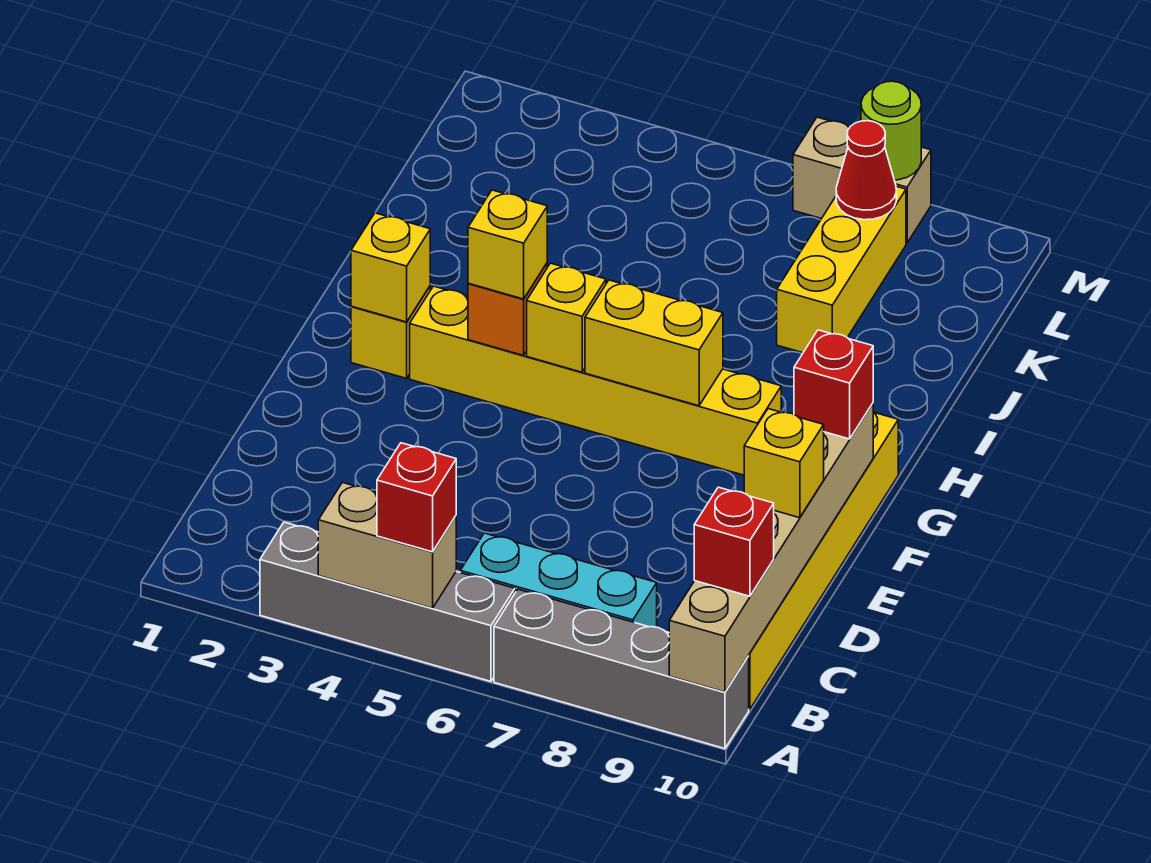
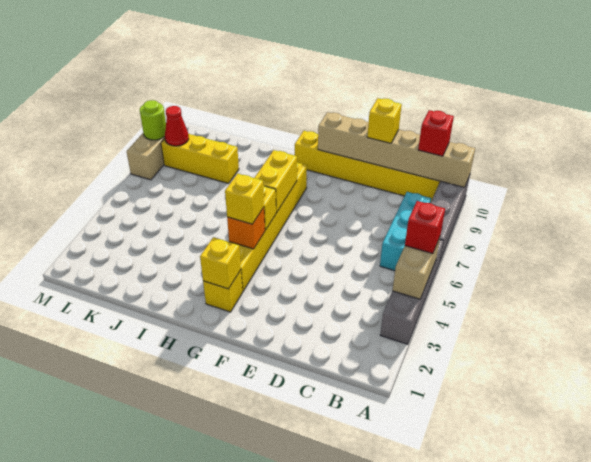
red 1x1 brick [794,330,873,439] -> none

